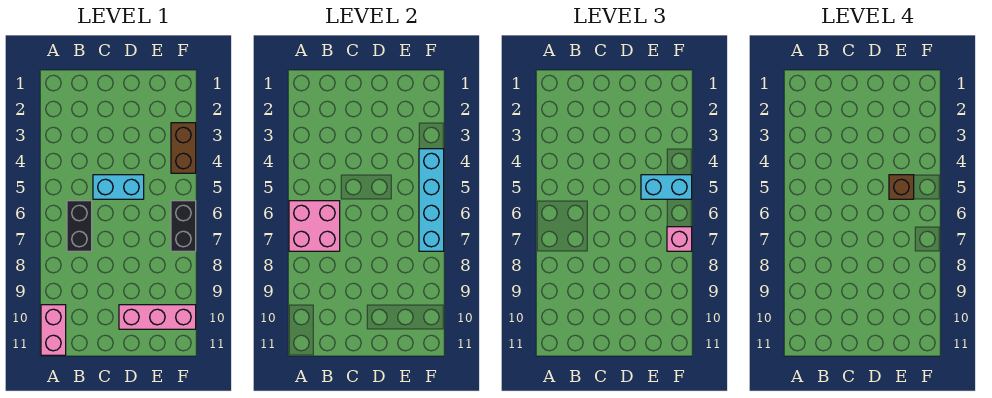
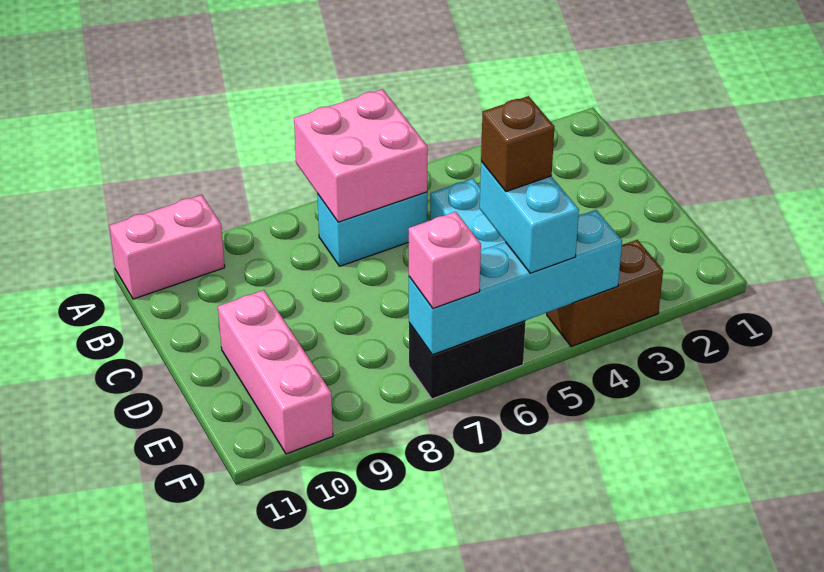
black 1x2 brick [67,201,92,251] -> cyan 1x2 brick [317,192,427,266]

